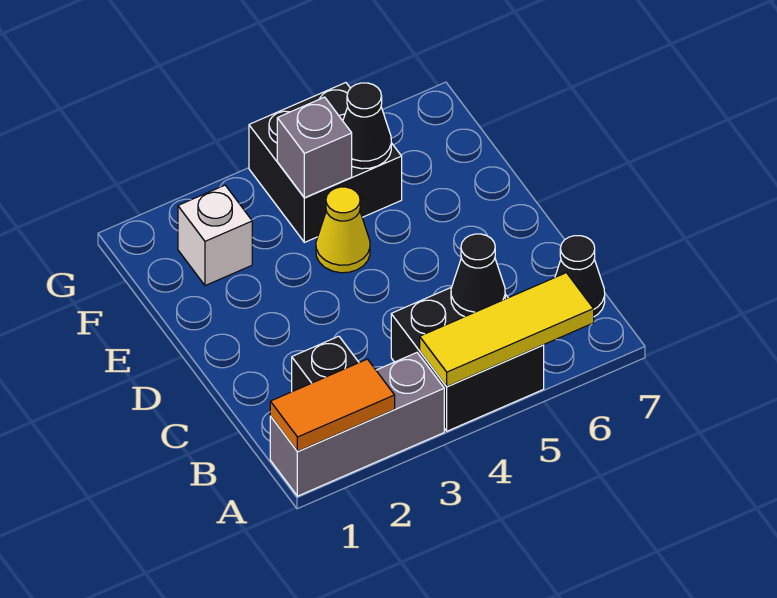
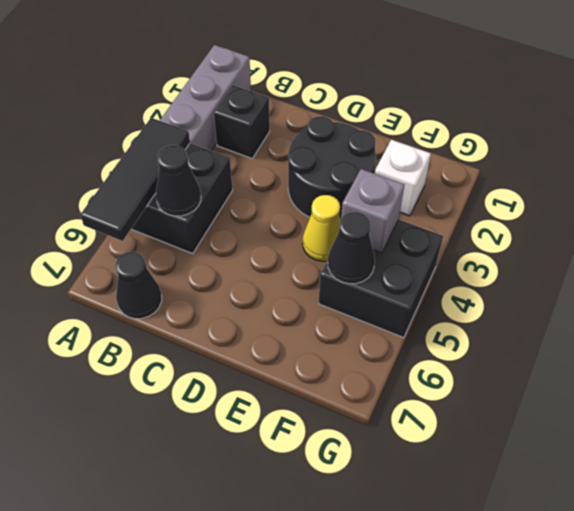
orange 1x2 tile [270,359,395,451] -> none
yellow 1x3 tile [420,273,594,386] -> black 1x3 tile [80,118,190,241]
none -> black 2x2 round brick [288,116,376,219]

